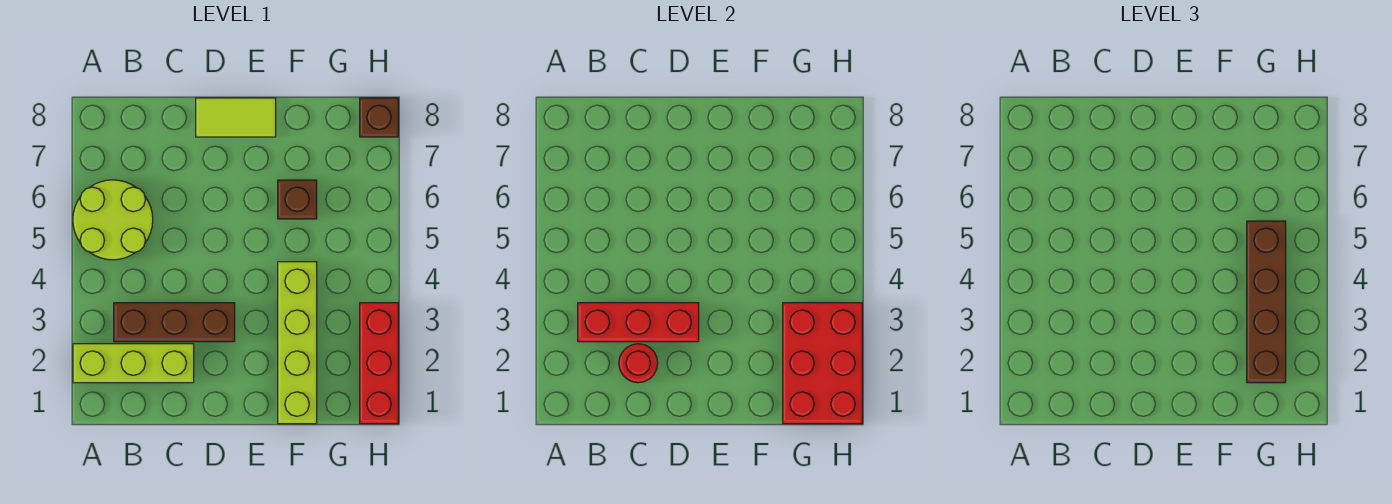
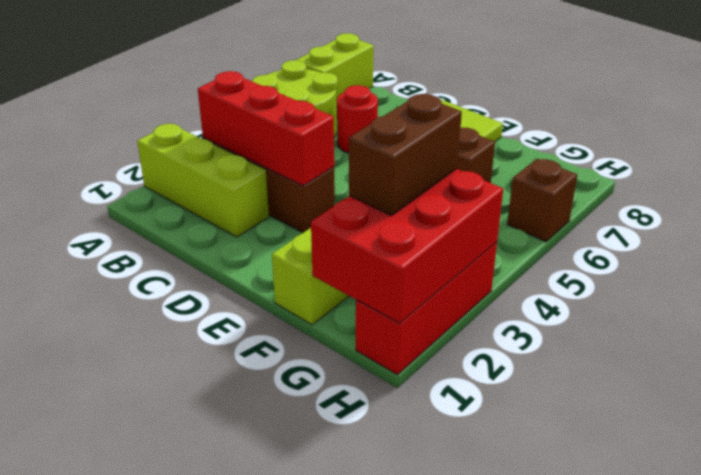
none -> lime 1x2 brick [297,33,374,101]
red 1x1 round brick [619,344,658,383] -> red 1x1 round brick moved to [337,85,378,153]
brown 1x4 brick [1247,221,1286,383] -> brown 1x2 brick [349,94,462,216]
brown 1x1 brick [360,98,398,137] -> brown 1x1 brick moved to [507,159,577,242]

